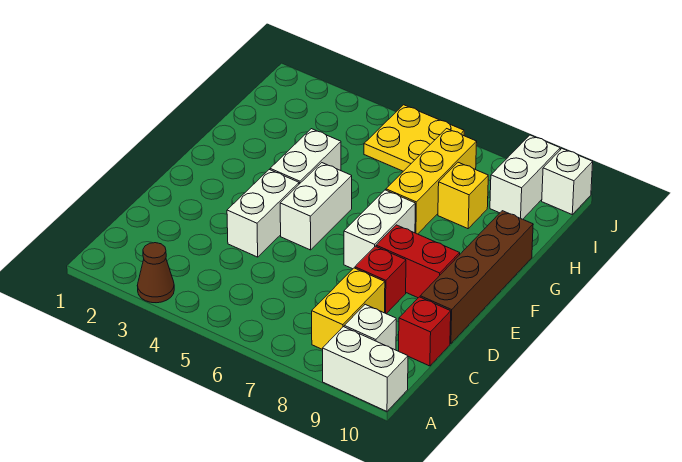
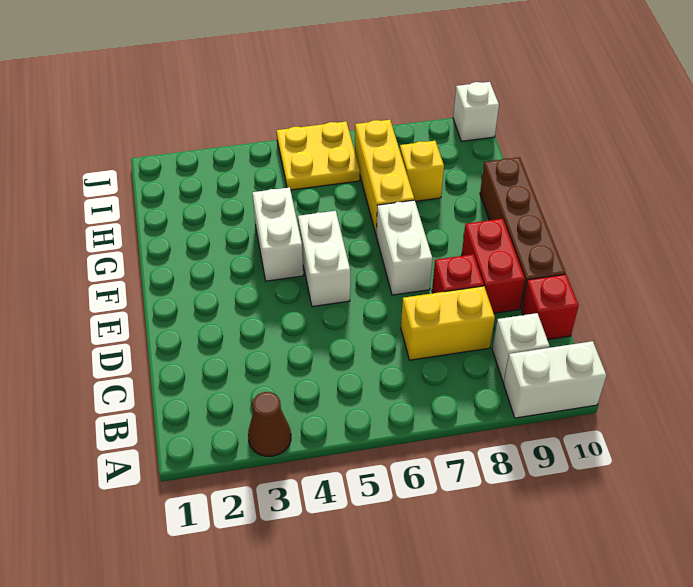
yellow 1x2 brick [312,268,385,350] -> yellow 1x2 brick turned to [401,286,495,360]
white 1x2 brick [227,170,299,257] -> none
red 1x2 brick [376,225,460,298] -> red 1x2 brick turned to [462,219,525,313]
white 1x2 brick [490,135,560,219] -> none

